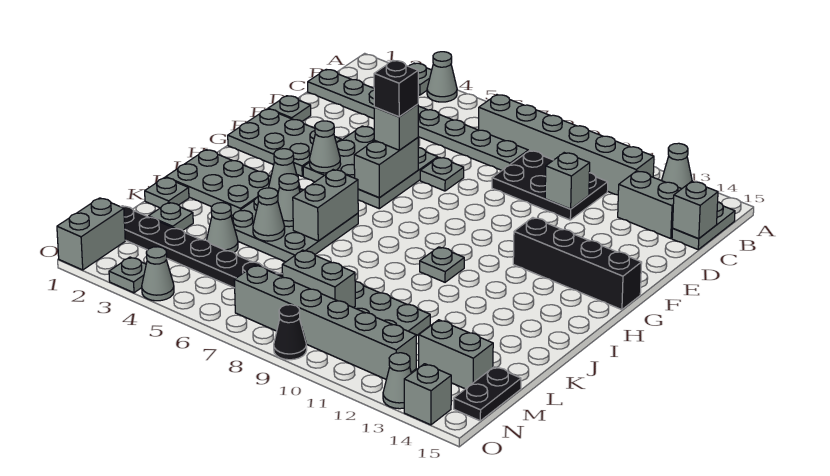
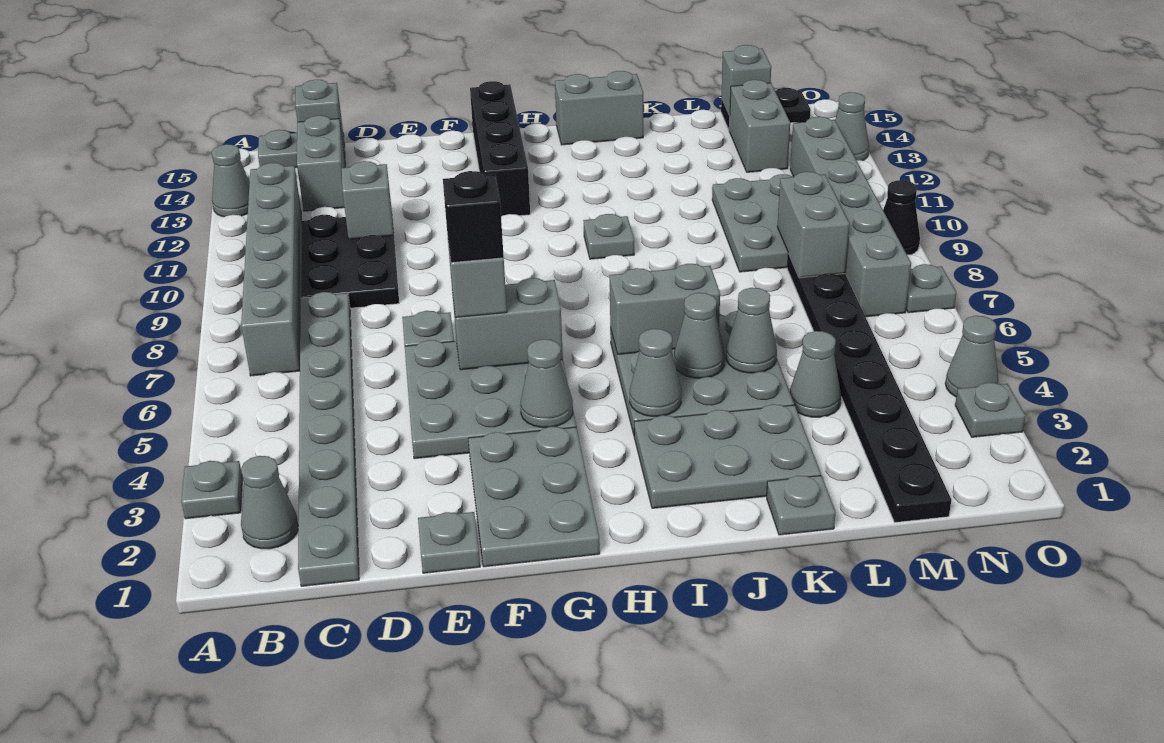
grey 1x1 cone [427,52,457,102] -> grey 1x1 cone moved to [241,456,298,549]
grey 2x3 plate [166,150,271,215] -> grey 2x3 plate turned to [634,404,821,508]
grey 1x1 plate [149,202,193,231] -> grey 1x1 plate moved to [906,264,956,313]
grey 1x2 brick [57,198,125,270] -> grey 1x2 brick moved to [555,71,643,145]
grey 1x1 brick [404,364,451,425] -> grey 1x1 brick moved to [721,45,771,116]

